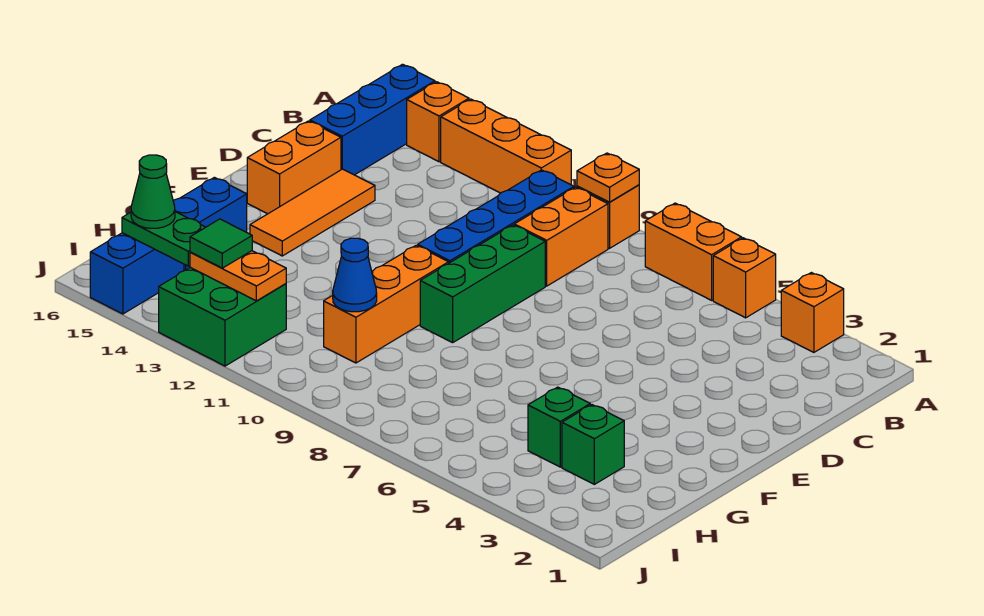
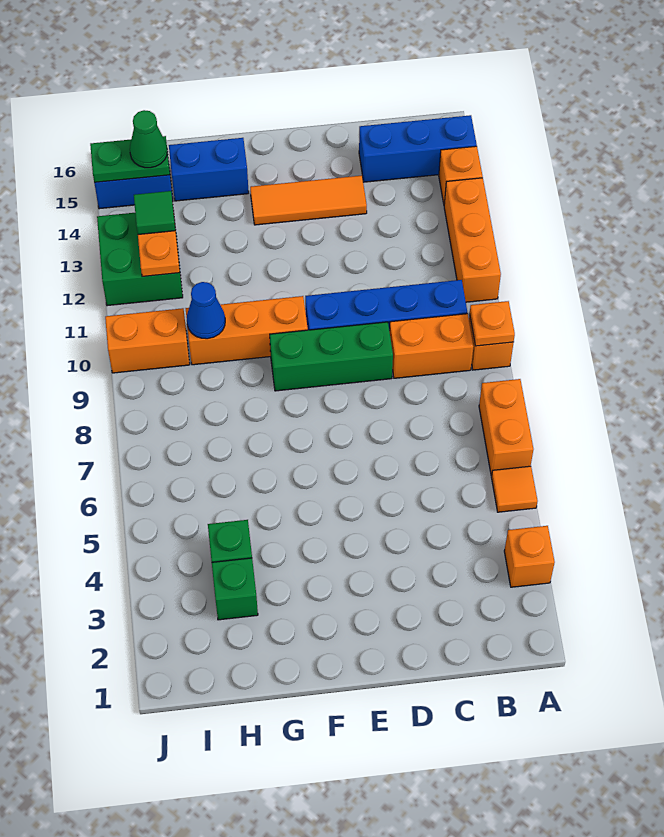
orange 1x1 brick [713,238,776,318] -> orange 1x1 tile [491,466,538,512]
orange 1x2 brick [247,121,341,214] -> orange 1x2 brick moved to [105,308,190,373]
green 1x2 plate [122,212,206,266] -> green 1x2 plate turned to [90,136,170,182]

